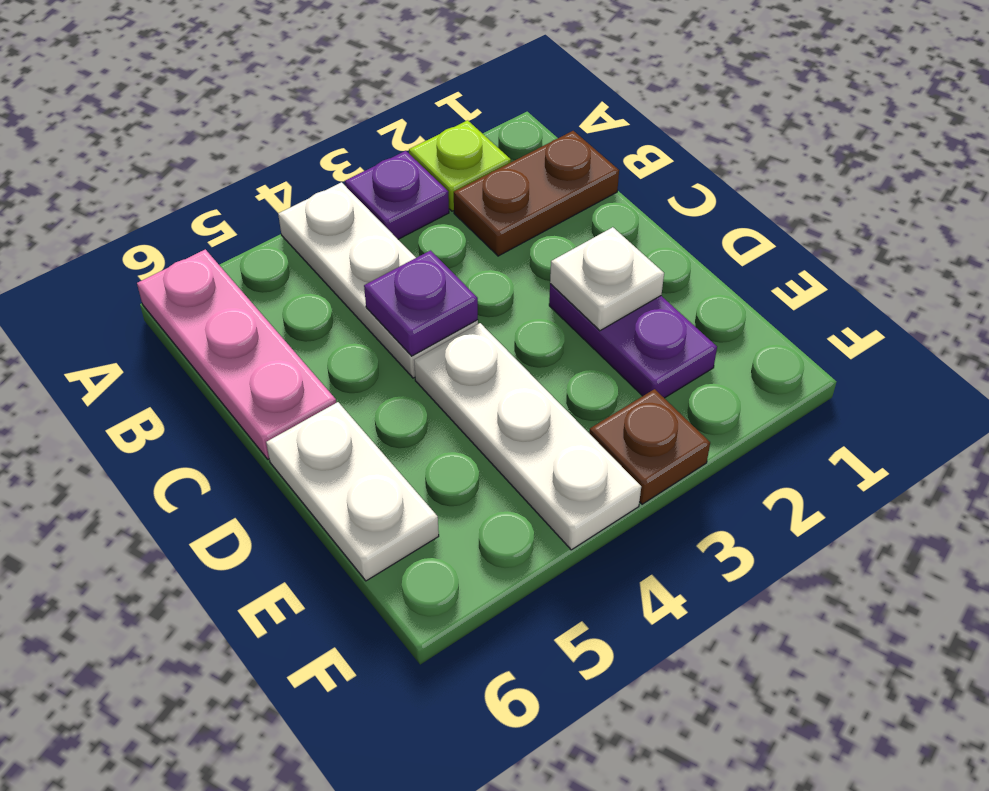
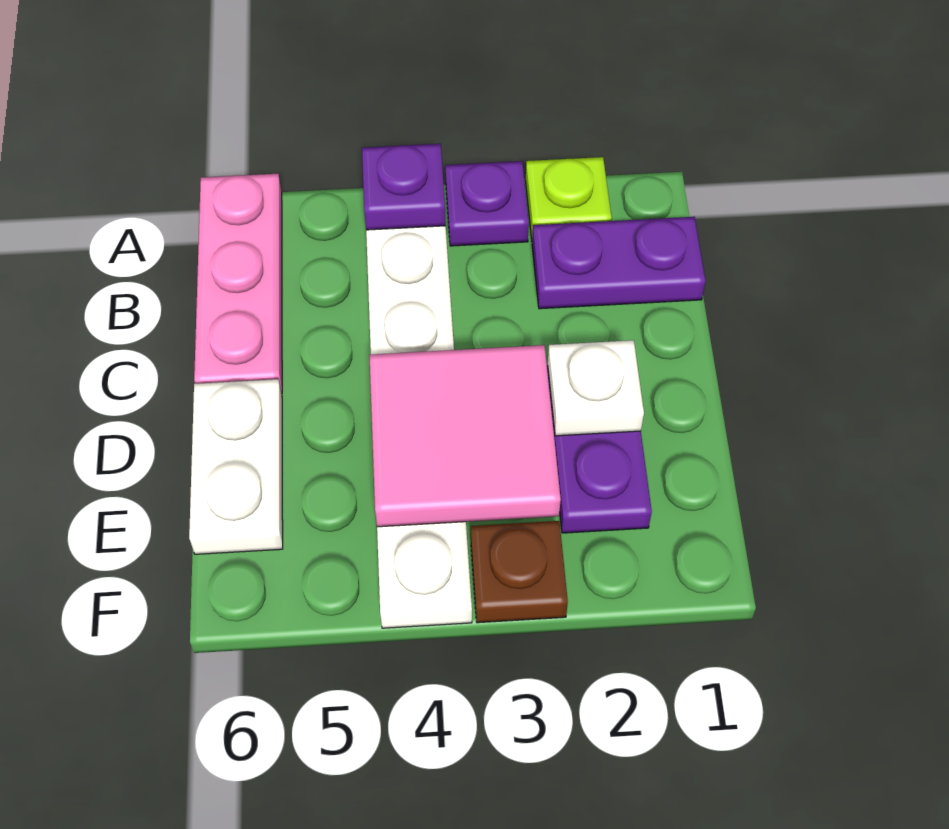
brown 1x2 plate [454,131,619,256] -> purple 1x2 plate [532,217,706,309]
purple 1x1 plate [364,251,478,356] -> purple 1x1 plate moved to [362,144,446,230]
none -> pink 2x2 tile [369,345,561,527]

